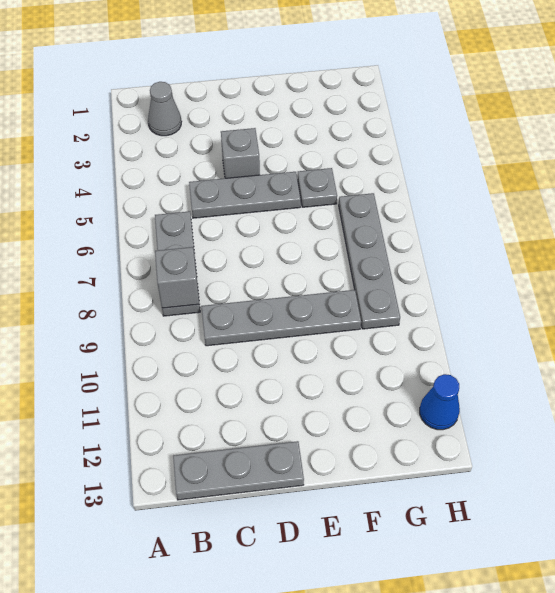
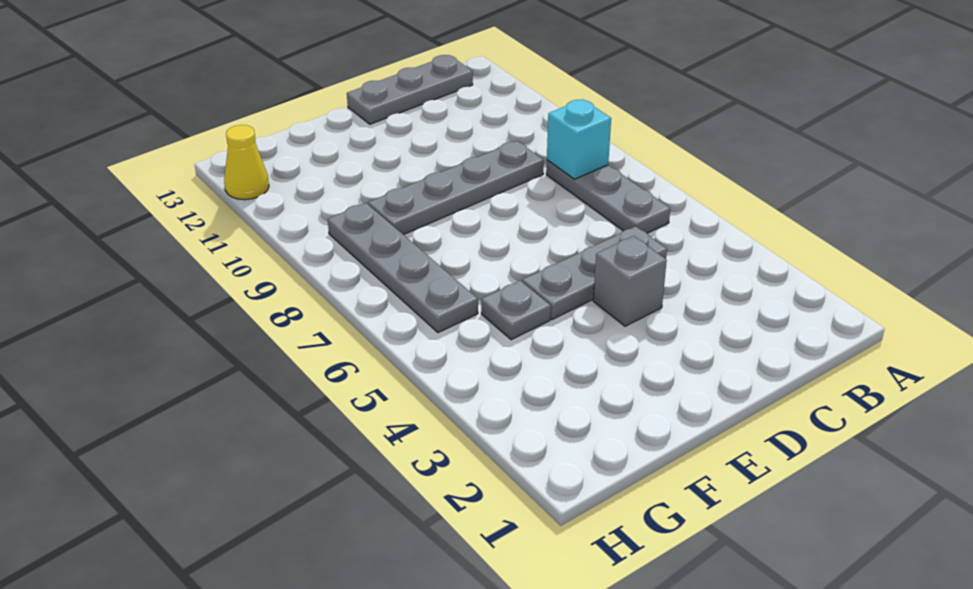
grey 1x1 cone [148,82,182,136] -> none
grey 1x1 brick [155,247,199,308] -> cyan 1x1 brick [547,99,611,179]
blue 1x1 cone [420,374,460,430] -> yellow 1x1 cone [224,125,269,200]

